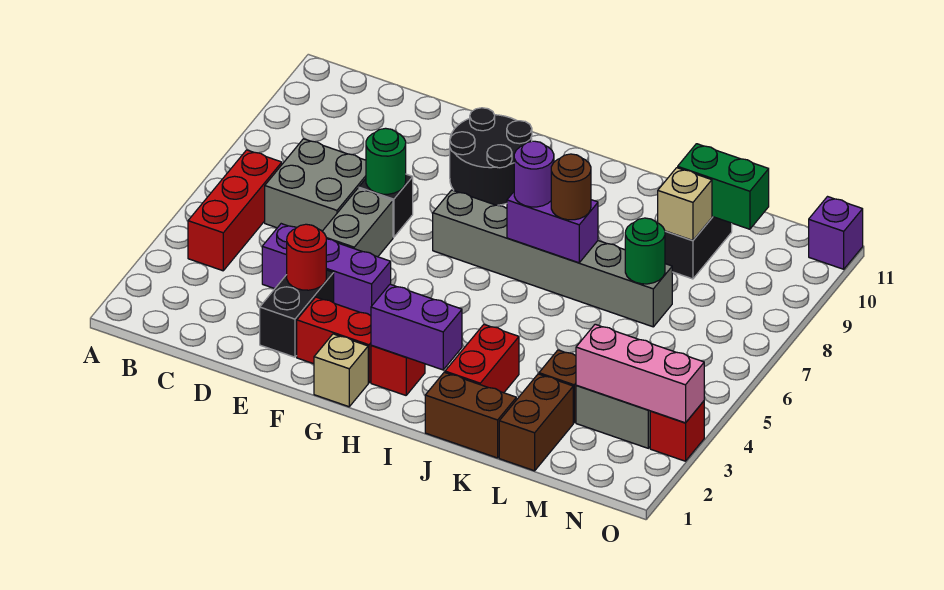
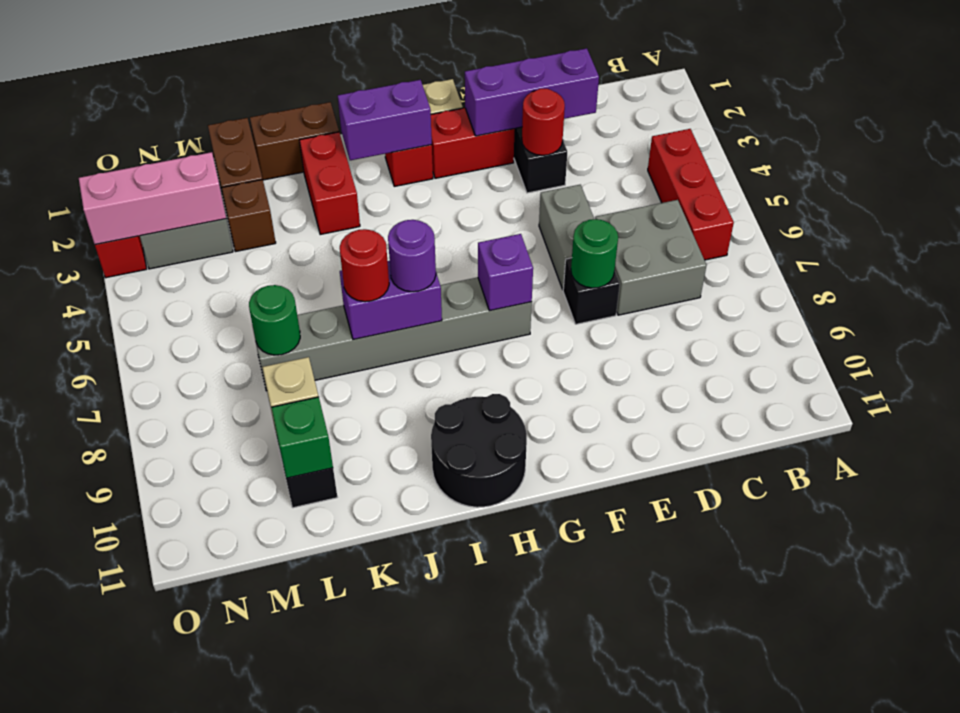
purple 1x3 brick [262,224,391,316] -> purple 1x3 brick moved to [465,48,599,136]
black 2x2 round brick [450,108,532,205] -> black 2x2 round brick moved to [431,394,527,507]
brown 1x1 round brick [551,154,591,220] -> red 1x1 round brick [340,229,389,302]
green 1x2 brick [678,144,769,229] -> green 1x1 brick [271,397,333,478]
purple 1x1 brick [809,197,863,269] -> purple 1x1 brick moved to [478,234,533,311]

